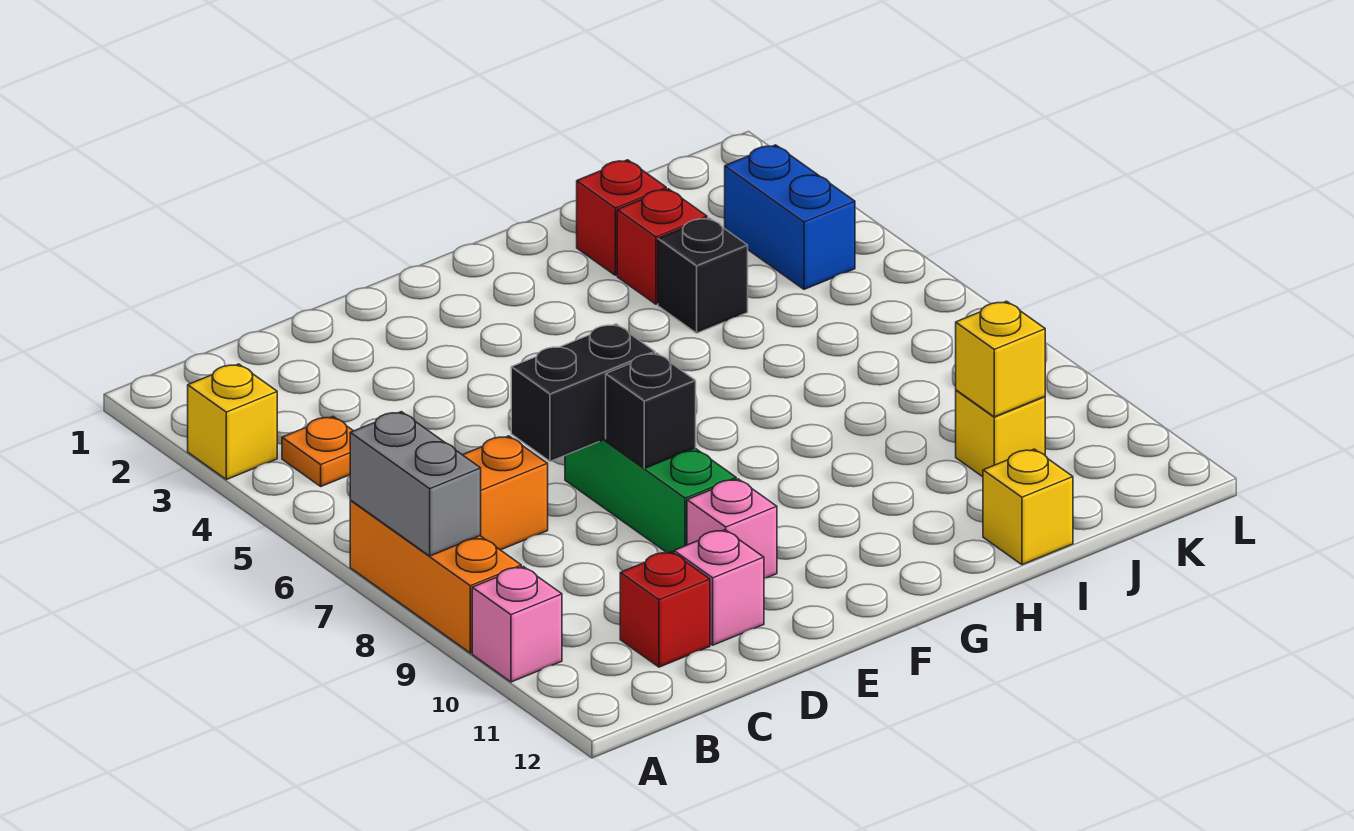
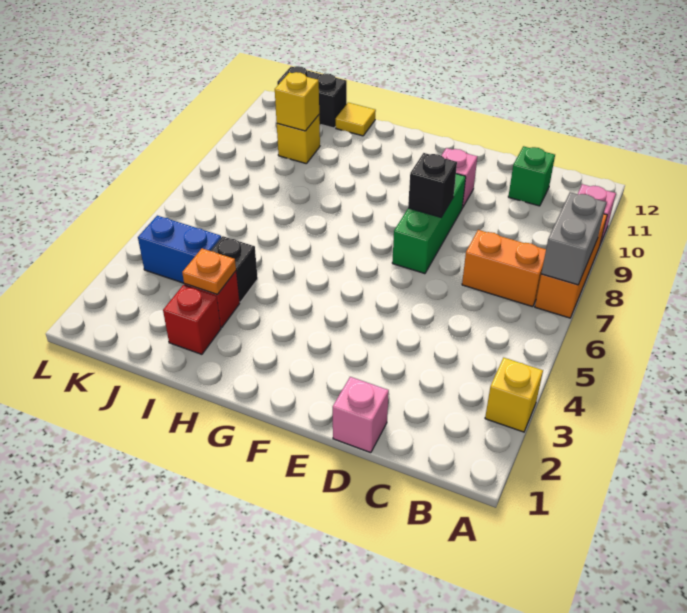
orange 1x1 plate [282,417,353,486] -> orange 1x1 plate moved to [182,249,236,294]
red 1x1 brick [620,552,710,667] -> green 1x1 brick [508,146,555,206]
black 1x2 brick [511,324,655,461] -> black 1x2 brick moved to [277,66,347,128]
pink 1x1 brick [674,530,764,645] -> pink 1x1 brick moved to [333,377,389,453]
yellow 1x1 brick [983,449,1073,565] -> yellow 1x1 tile [336,103,376,136]
blue 1x2 brick [725,145,855,289] -> blue 1x2 brick turned to [138,216,221,283]

